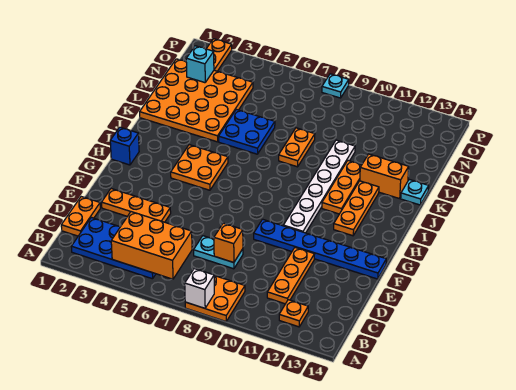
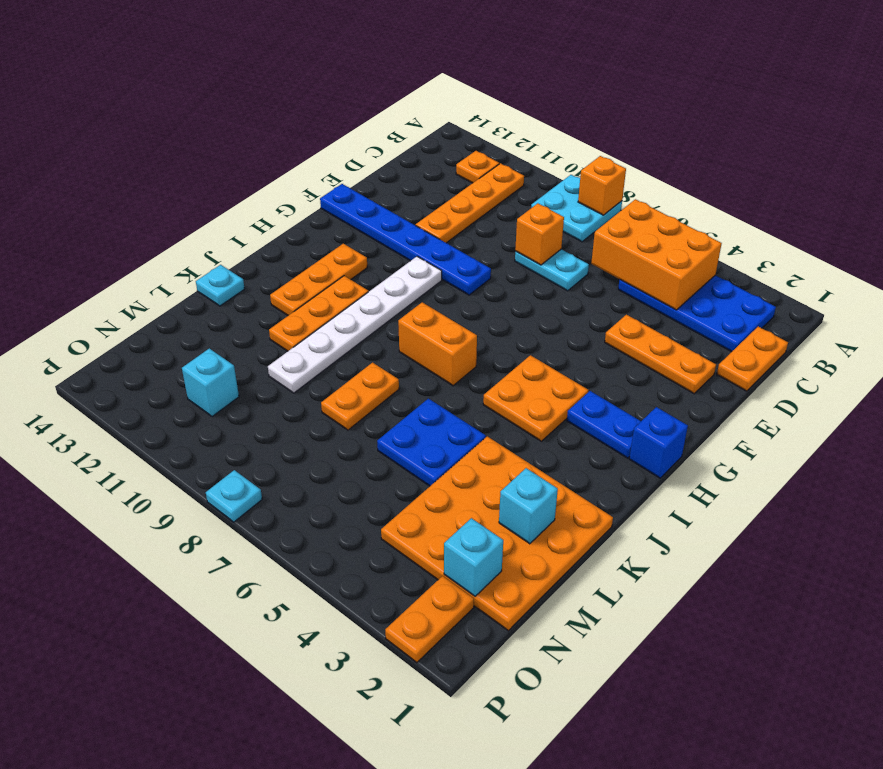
orange 2x2 plate [185,276,245,321] -> cyan 2x2 plate [531,175,622,242]
white 1x1 brick [185,269,214,308] -> orange 1x1 brick [578,156,626,215]
orange 1x3 plate [267,248,315,304] -> orange 1x4 plate [416,163,524,243]
none -> blue 1x2 plate [567,391,641,458]
orange 1x2 brick [360,154,409,199] -> orange 1x2 brick moved to [398,302,477,386]
none -> cyan 1x1 brick [499,468,558,544]
none -> cyan 1x1 brick [182,348,239,417]

